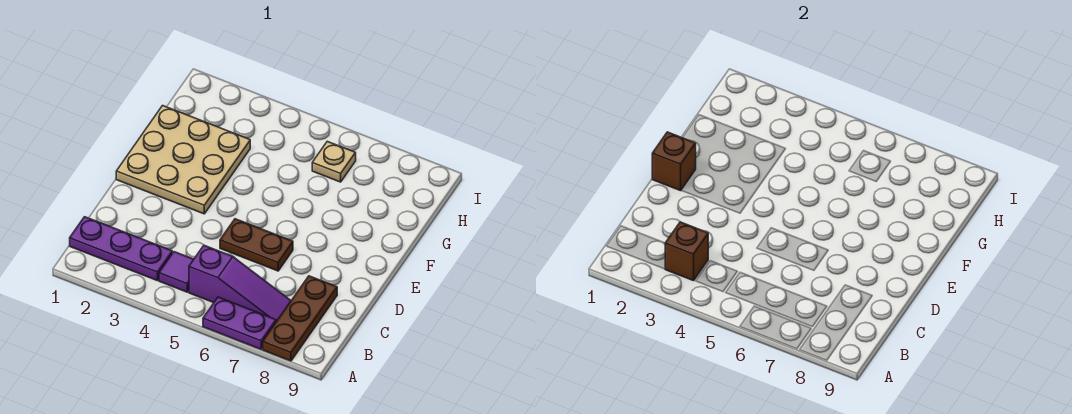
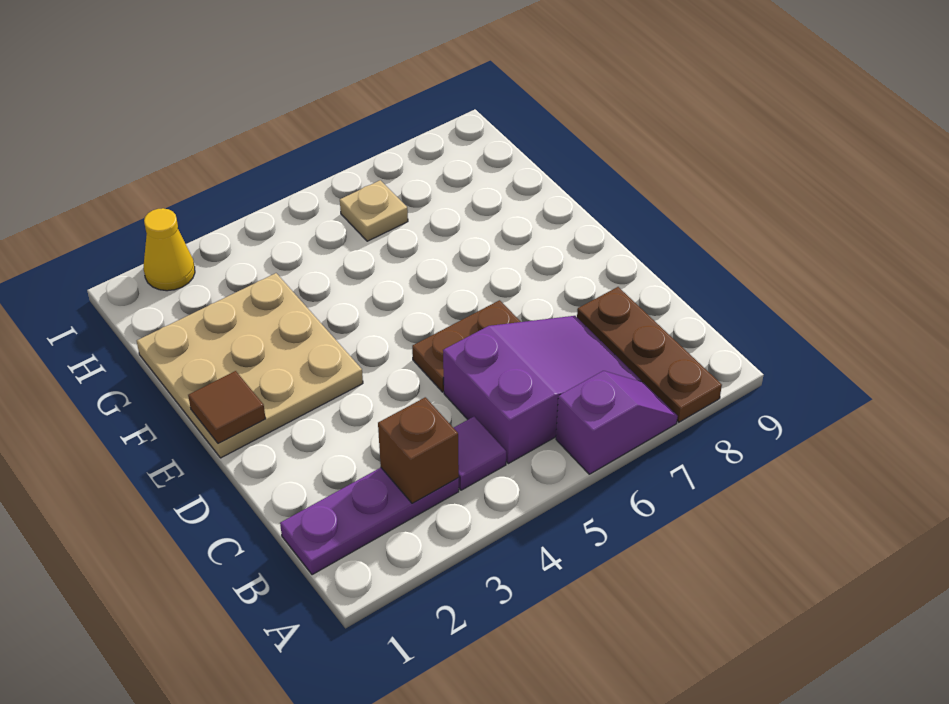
purple 1x2 plate [203,297,276,349] -> purple 1x2 slope [556,371,678,474]
purple 1x3 slope [189,245,291,322] -> purple 2x3 slope [443,316,642,464]
brown 1x1 brick [652,132,696,191] -> brown 1x1 tile [188,371,266,443]
none -> yellow 1x1 cone [144,208,195,291]

